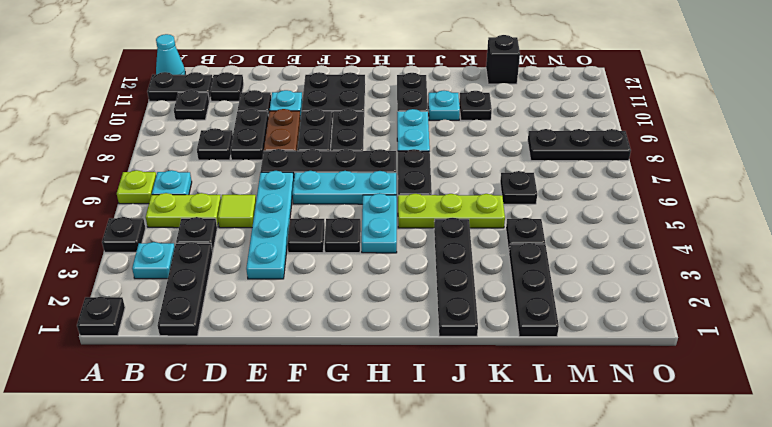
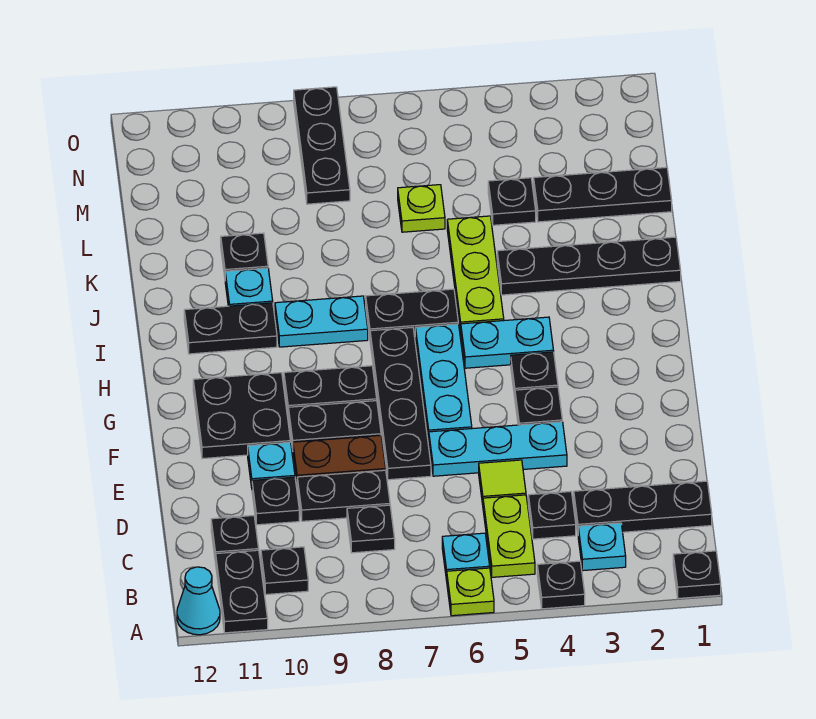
cyan 1x4 plate [246,171,294,279] -> cyan 1x3 plate [429,422,567,476]
black 1x1 plate [500,171,537,204] -> lime 1x1 plate [398,185,445,232]
black 1x1 brick [486,35,520,84] -> none

